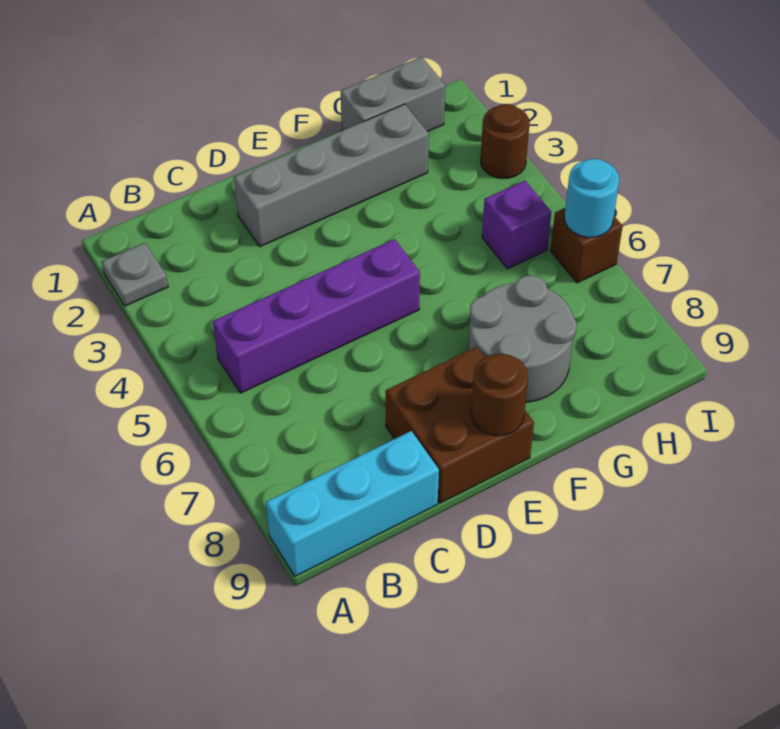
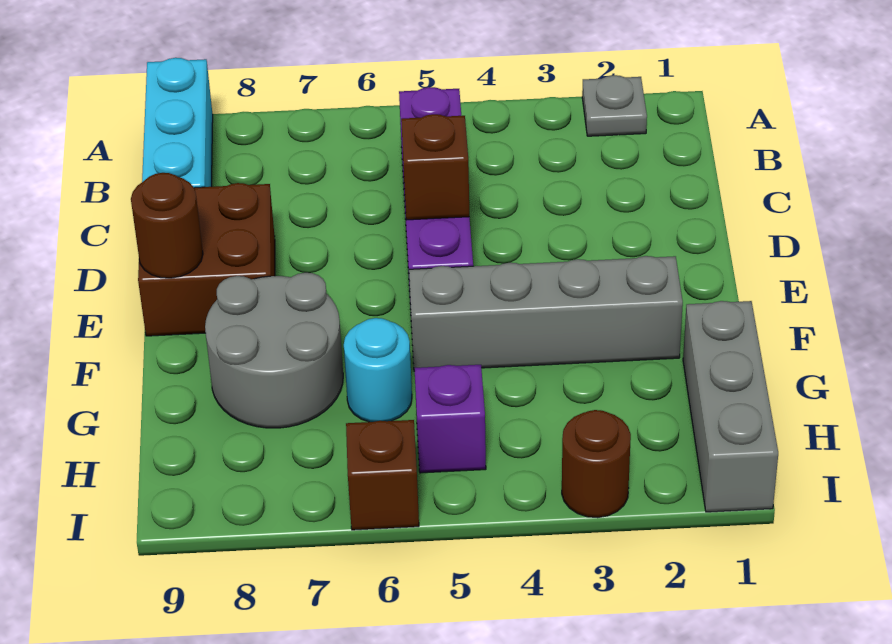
grey 1x4 brick [234,104,429,247] -> grey 1x4 brick turned to [409,256,683,371]
none -> brown 1x1 brick [401,114,469,220]
grey 1x2 brick [341,57,445,132] -> grey 1x3 brick [683,301,778,512]
cyan 1x1 round brick [564,159,619,237] -> cyan 1x1 round brick moved to [344,318,412,422]

